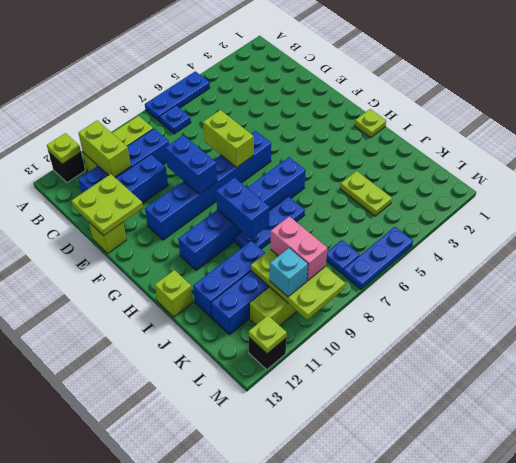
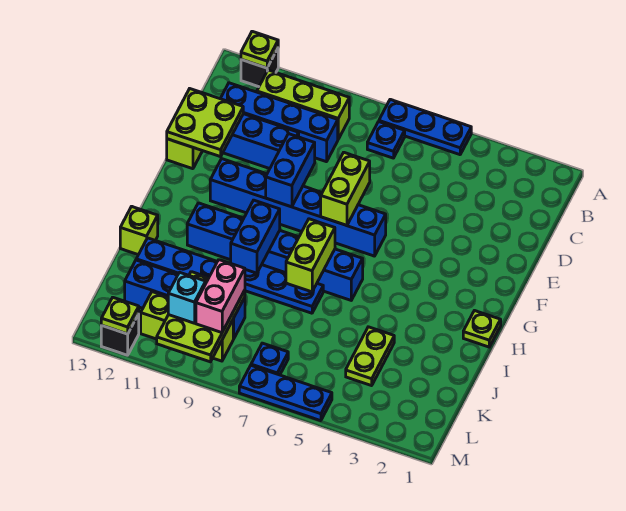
lime 1x2 brick [78,121,131,177] -> lime 1x2 brick moved to [286,219,335,292]

